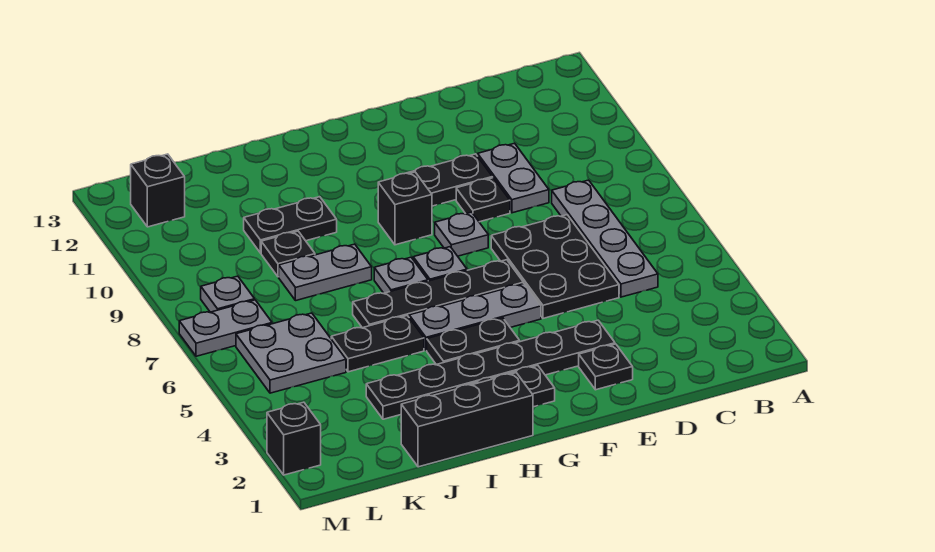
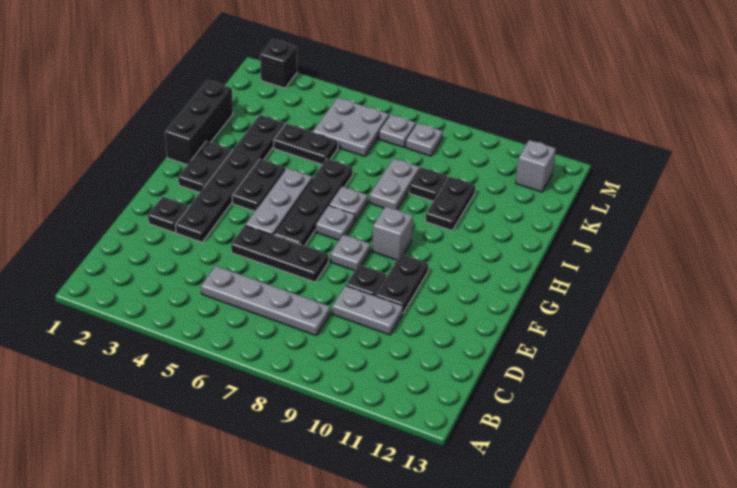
black 2x3 plate [491,215,619,318] -> black 1x3 plate [231,225,329,282]
black 1x1 brick [378,172,432,245] -> grey 1x1 brick [372,207,413,260]
black 1x2 plate [331,316,424,372] -> black 1x2 plate turned to [274,123,338,164]
grey 1x2 plate [179,300,272,356] -> grey 1x1 plate [379,114,416,147]
black 1x1 brick [131,154,185,227] -> grey 1x1 brick [516,140,556,192]

